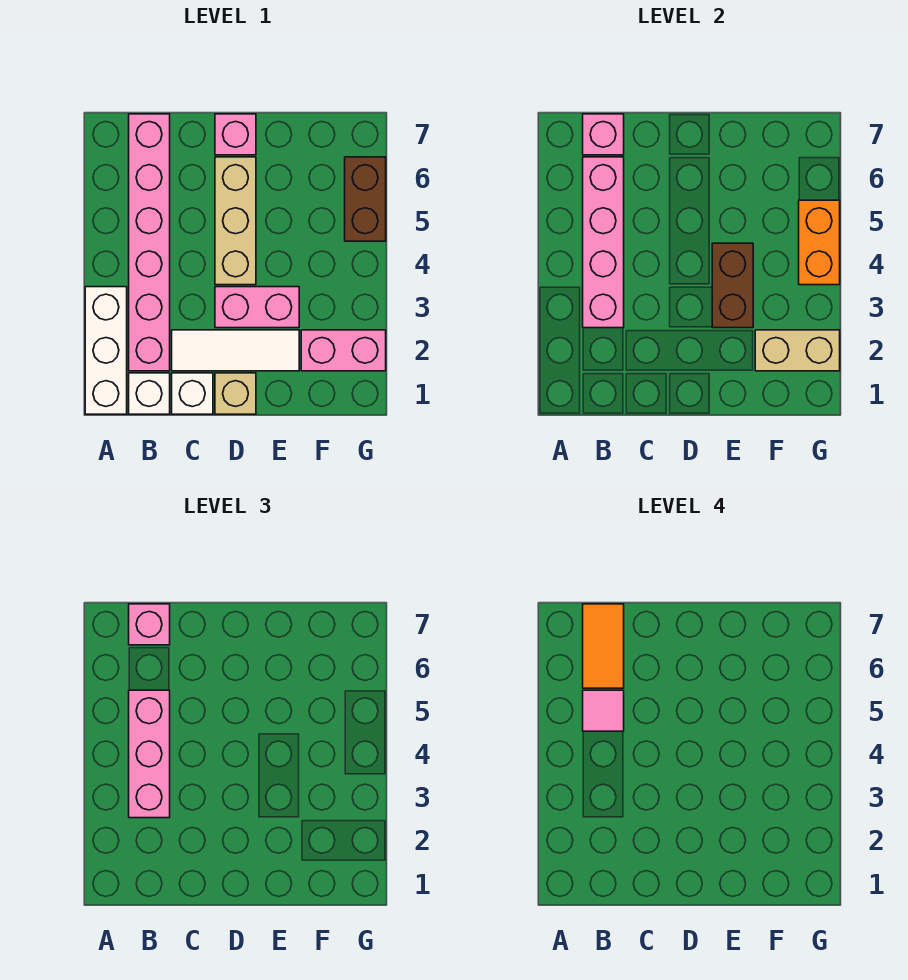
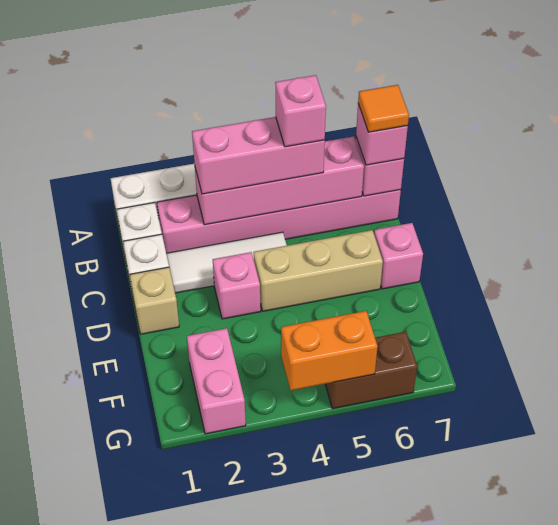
pink 1x1 tile [583,690,624,731] -> pink 1x1 brick [275,75,326,147]
orange 1x2 tile [583,604,624,688] -> orange 1x1 tile [358,85,409,132]
white 1x3 tile [172,330,299,371] -> white 1x3 tile turned to [166,232,287,293]
pink 1x2 brick [215,287,299,328] -> pink 1x1 brick [213,252,261,319]
brown 1x2 brick [712,243,753,328] -> none
tan 1x2 brick [755,330,840,371] -> none

